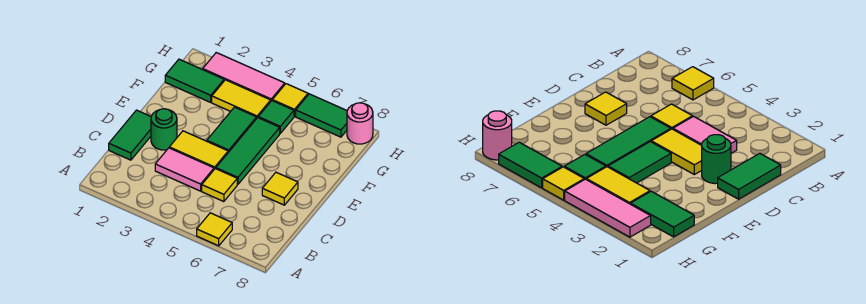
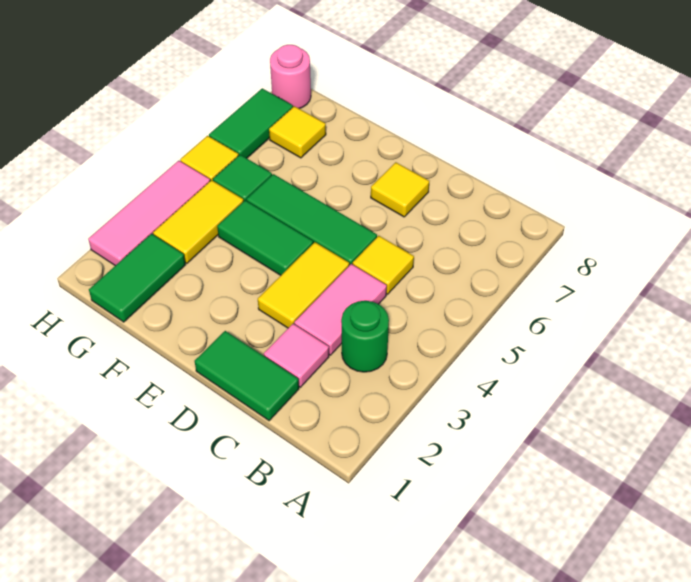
yellow 1x1 tile [197,213,232,246] -> yellow 1x1 tile moved to [269,106,326,158]
none -> pink 1x1 tile [264,324,329,387]
green 1x1 round brick [151,109,177,150] -> green 1x1 round brick moved to [341,301,389,372]

